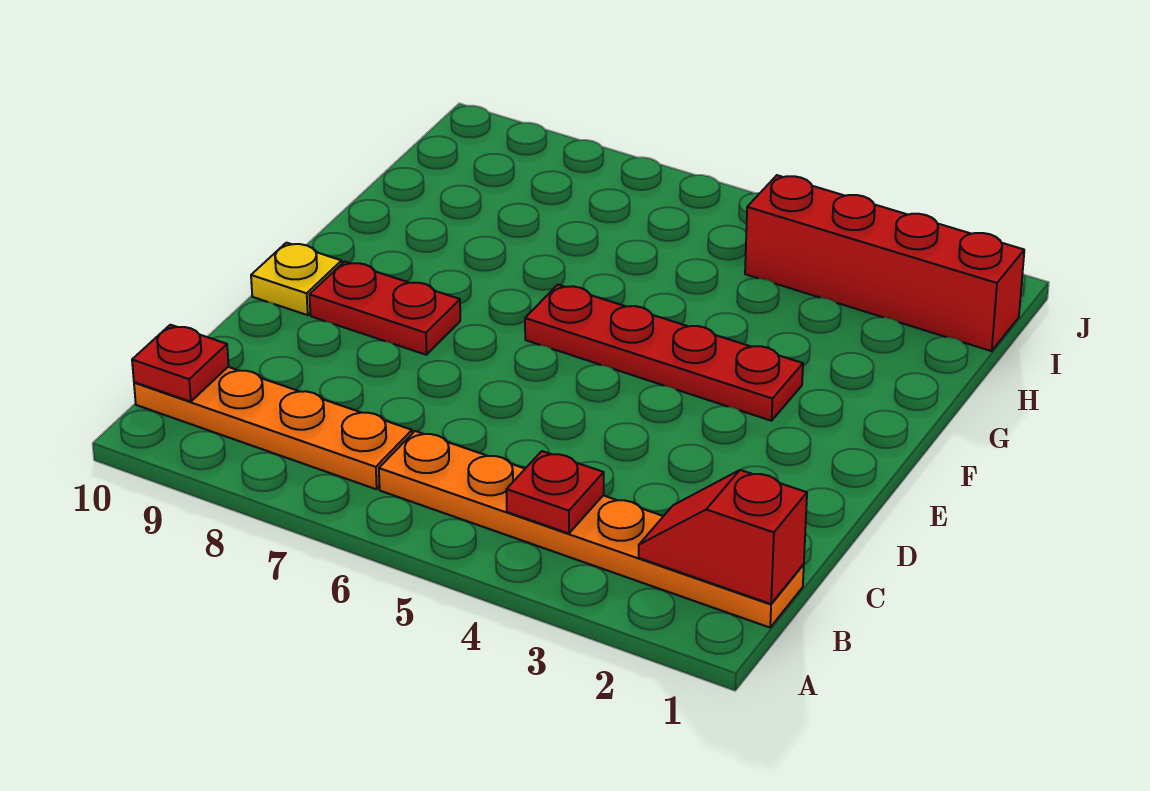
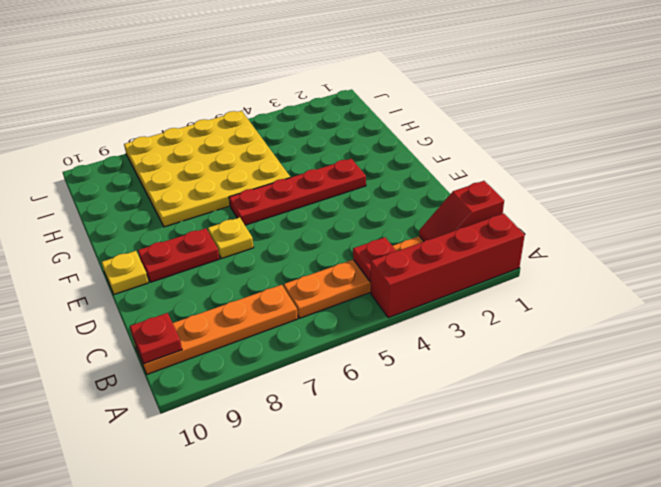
none -> yellow 1x1 plate [208,217,254,259]
none -> yellow 4x4 plate [124,111,290,227]
red 1x4 brick [745,175,1024,351] -> red 1x4 brick moved to [371,213,525,318]

